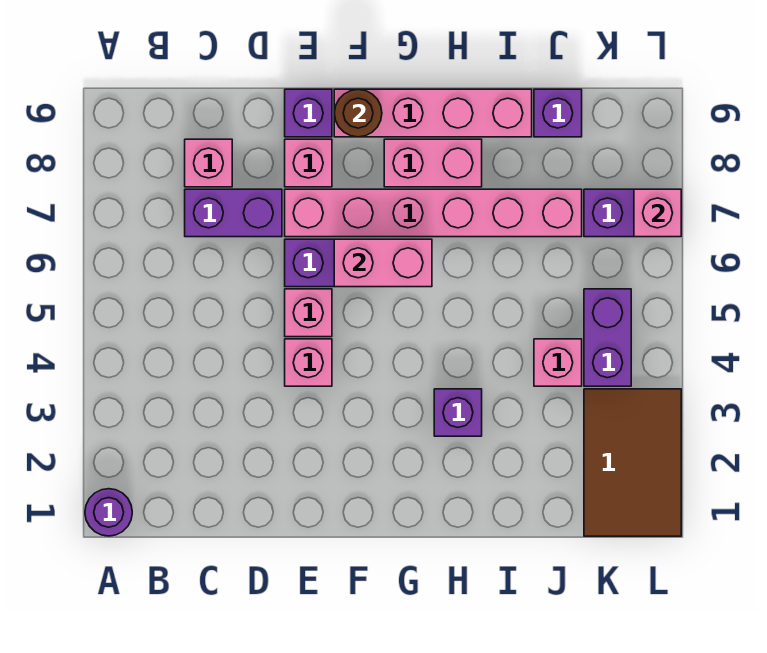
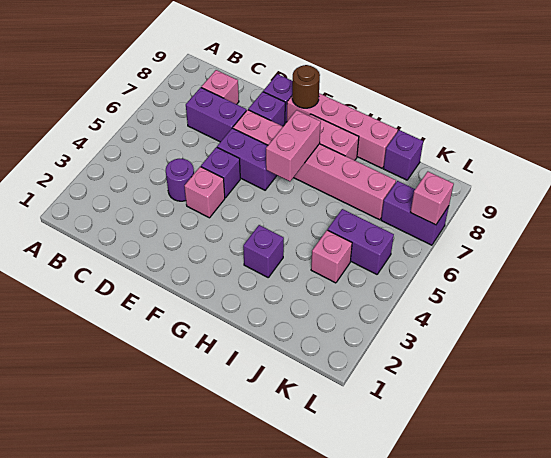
purple 1x1 round brick [85,489,132,536] -> purple 1x1 round brick moved to [166,159,194,201]
pink 1x1 brick [285,289,332,337] -> purple 1x1 brick [201,147,240,198]
pink 1x1 brick [285,139,332,187] -> purple 1x1 brick [248,92,285,126]
pink 1x2 brick [334,239,432,287] -> pink 1x2 brick turned to [266,110,321,181]
brown 2x3 tile [584,389,681,536] -> none
purple 1x2 brick [584,289,631,386] -> purple 1x2 brick turned to [328,209,394,274]

